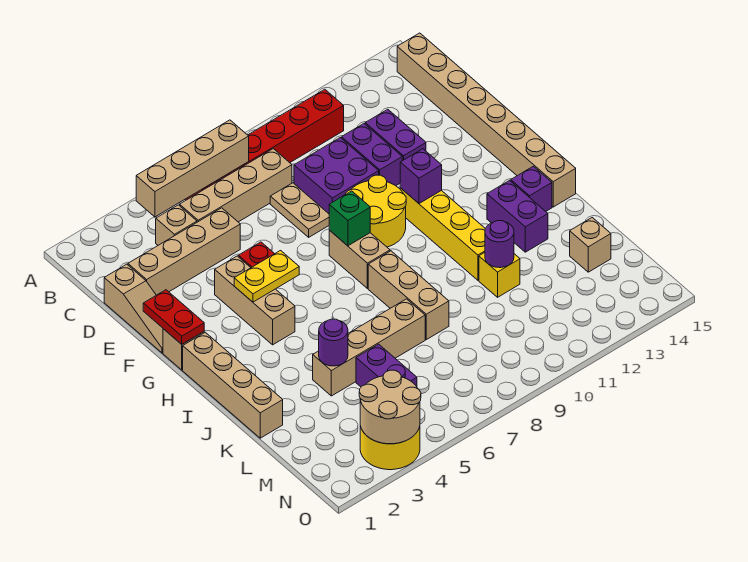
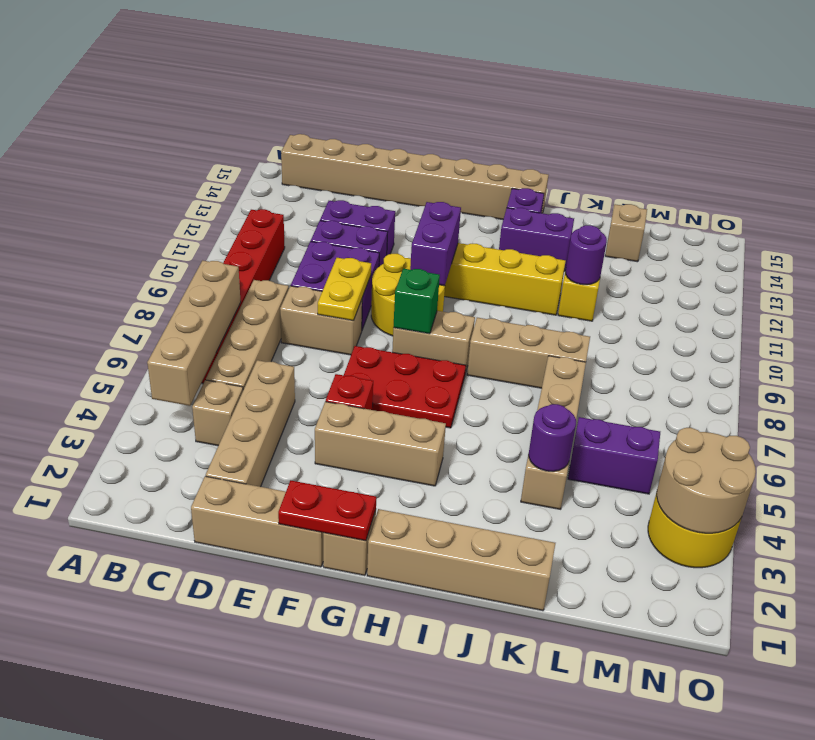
tan 1x3 slope [104,264,163,353] -> tan 1x3 brick [191,476,323,567]
tan 1x2 plate [270,183,329,237] -> tan 1x2 brick [280,286,362,355]
none -> red 2x3 plate [344,346,466,428]
yellow 1x2 plate [234,251,299,302] -> yellow 1x2 plate moved to [318,258,371,321]
purple 1x1 brick [400,149,442,203] -> purple 1x2 brick [410,202,461,286]

